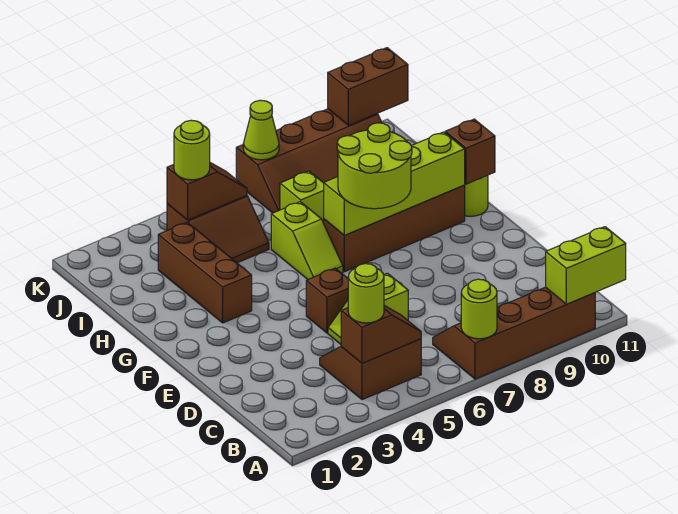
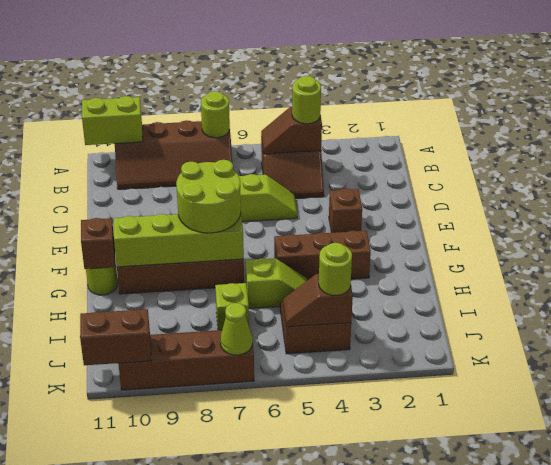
brown 1x1 brick [306,268,348,333] -> brown 1x1 brick moved to [329,189,362,233]
brown 1x3 brick [158,222,252,323] -> brown 1x3 brick turned to [274,231,371,280]
lime 1x2 slope [271,202,343,279] -> lime 1x2 slope turned to [245,258,307,308]

